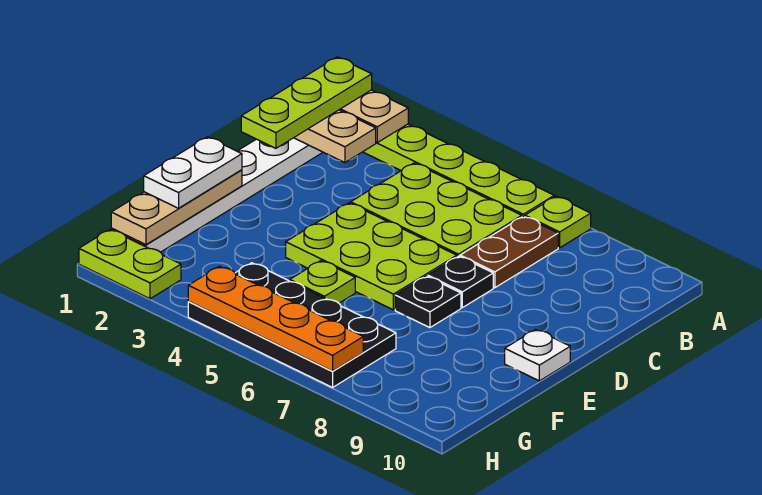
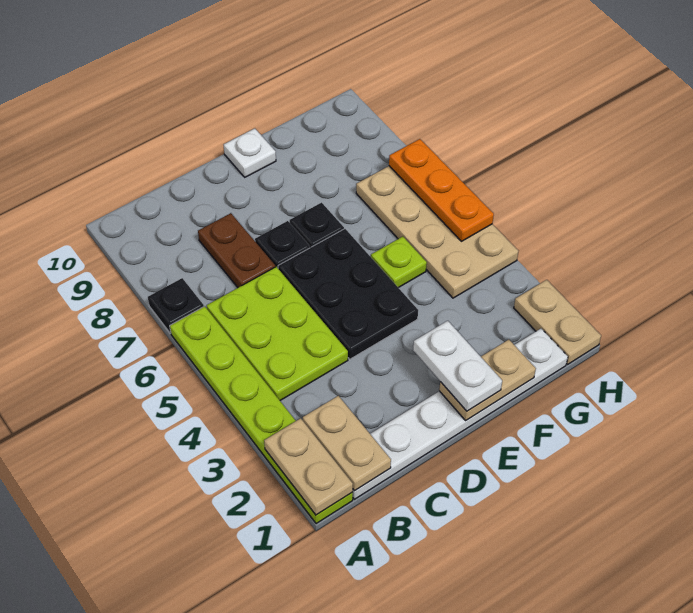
lime 1x3 plate [241,57,372,148] -> none
lime 1x1 plate [525,196,591,248] -> black 1x1 plate [148,278,204,333]
brown 1x2 plate [460,216,558,288] -> brown 1x2 plate turned to [198,213,275,287]
lime 2x3 plate [286,203,457,310] -> black 2x3 plate [278,229,418,359]
tan 1x3 plate [111,170,242,245] -> tan 1x2 plate [439,340,536,420]
white 1x2 plate [144,137,242,208] -> white 1x2 plate turned to [413,321,502,411]
black 2x4 plate [188,263,396,387] -> tan 2x4 plate [356,166,518,298]
lime 1x2 plate [79,230,181,299] -> tan 1x2 plate [514,280,601,364]
orange 1x4 plate [188,266,363,371] -> orange 1x3 plate [389,139,494,241]

